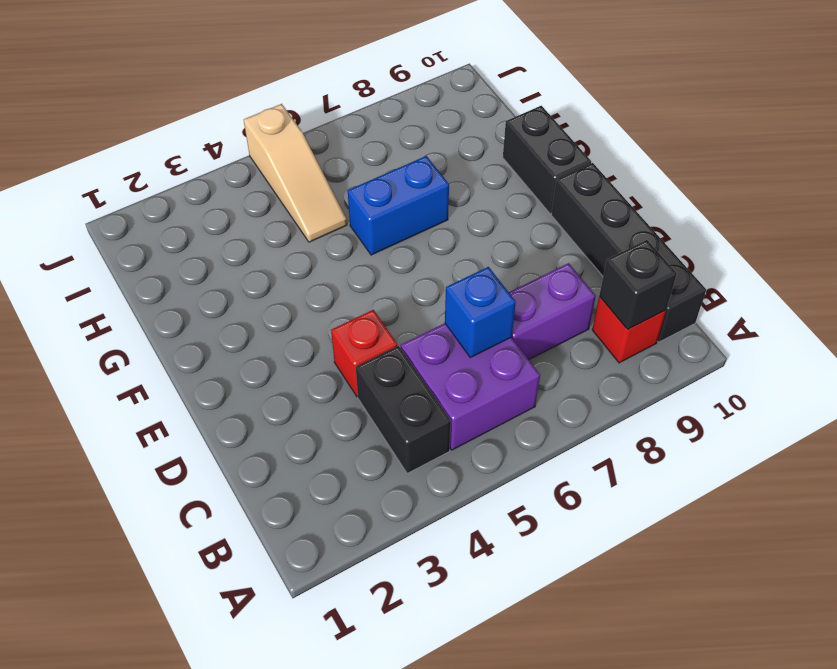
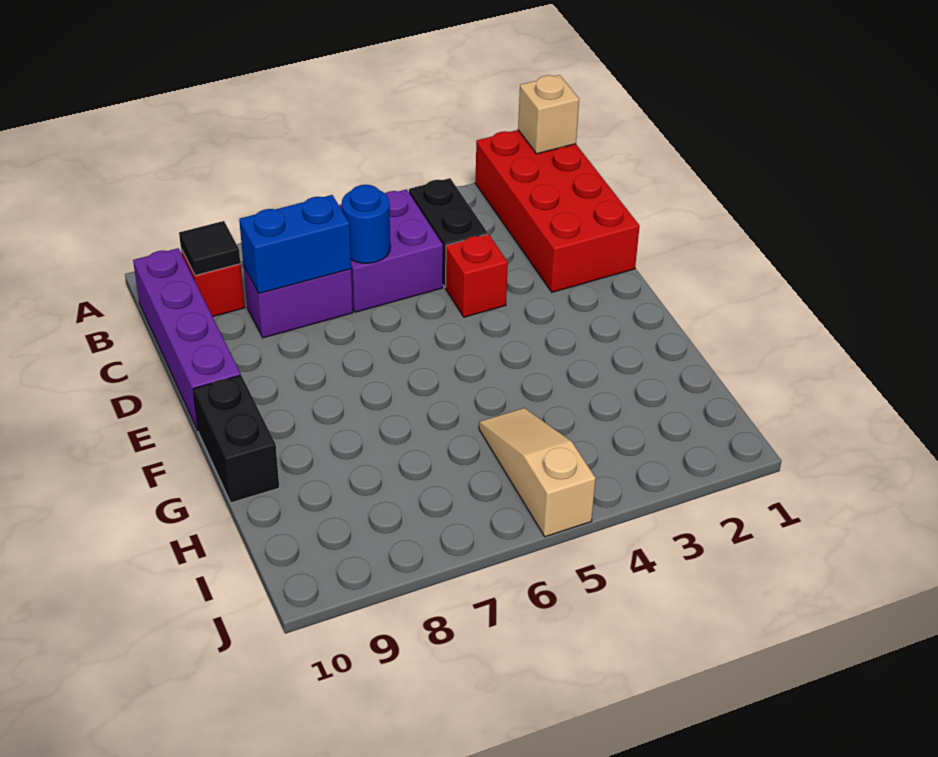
none -> red 2x4 brick [475,130,640,292]
none -> tan 1x1 brick [518,75,579,154]
black 1x1 brick [599,240,677,330] -> black 1x1 tile [179,221,240,275]
black 1x4 brick [551,163,706,342] -> purple 1x4 brick [133,248,241,430]
blue 1x1 brick [445,267,516,358] -> blue 1x1 round brick [342,185,390,263]
blue 1x2 brick [348,156,449,255] -> blue 1x2 brick moved to [239,195,351,293]

